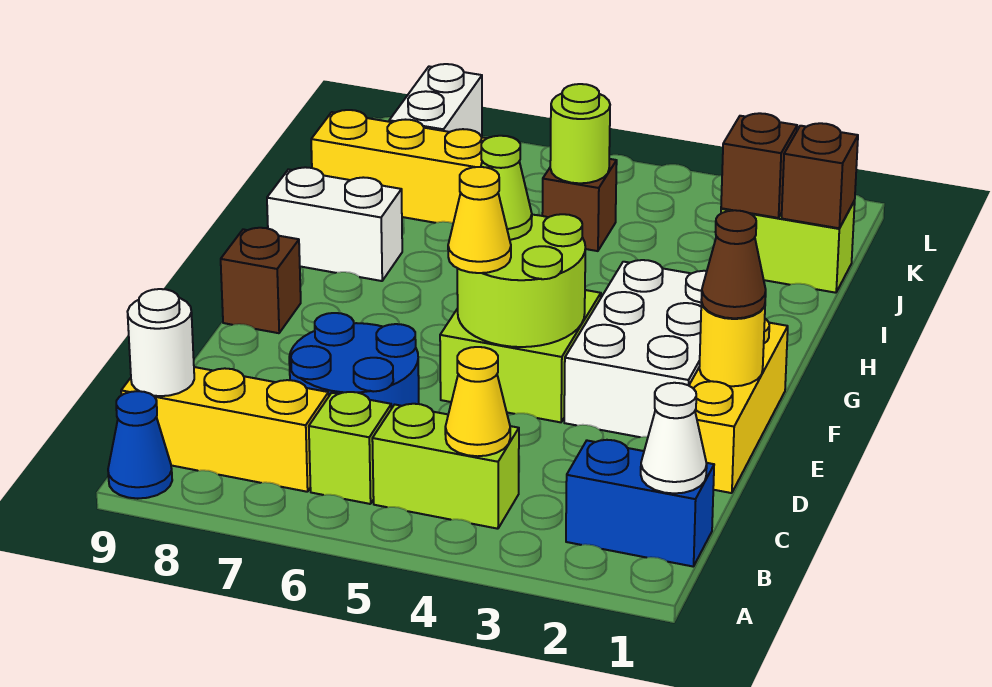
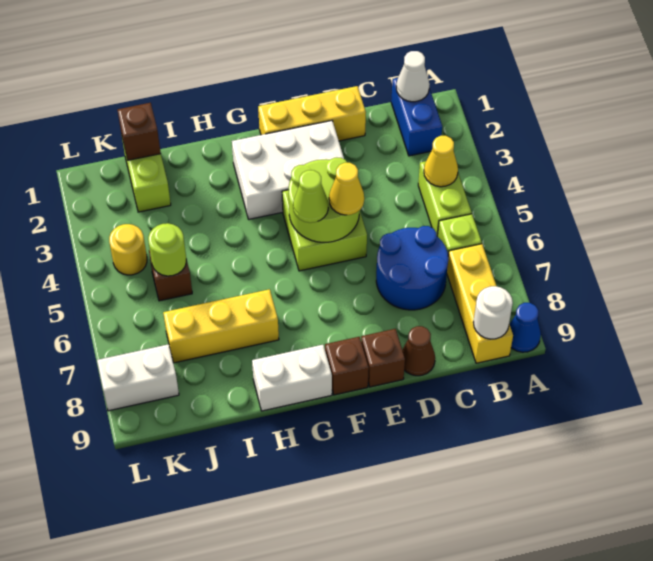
yellow 1x1 round brick [699,302,765,386] -> yellow 1x1 round brick moved to [109,224,147,275]
brown 1x1 cone [701,210,766,318] -> brown 1x1 cone moved to [402,326,435,376]
white 1x2 brick [267,167,402,281] -> white 1x2 brick turned to [252,345,332,411]
brown 1x1 brick [721,113,797,218] -> brown 1x1 brick moved to [361,329,405,387]
yellow 1x3 brick [311,110,487,223] -> yellow 1x3 brick turned to [163,289,279,363]

